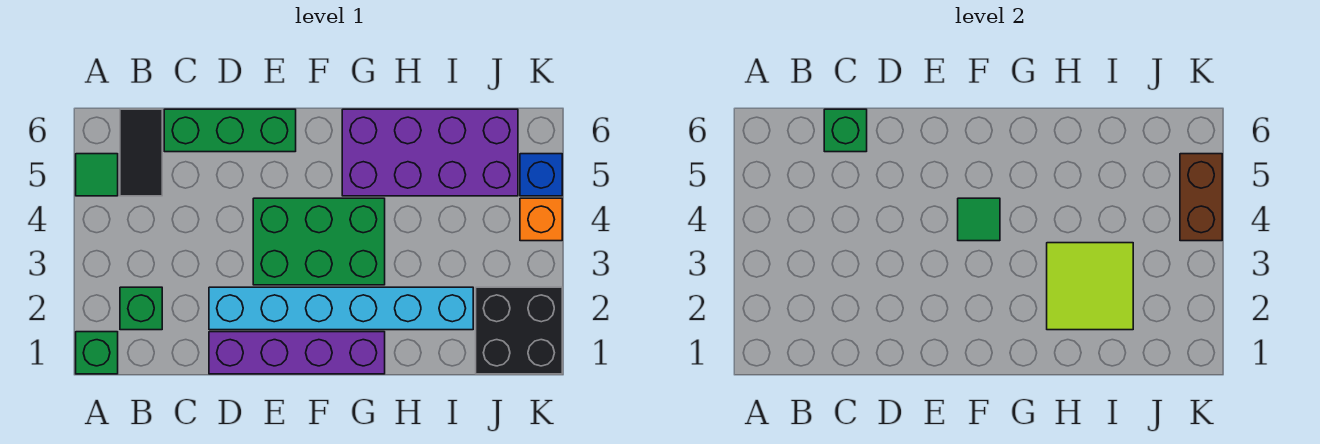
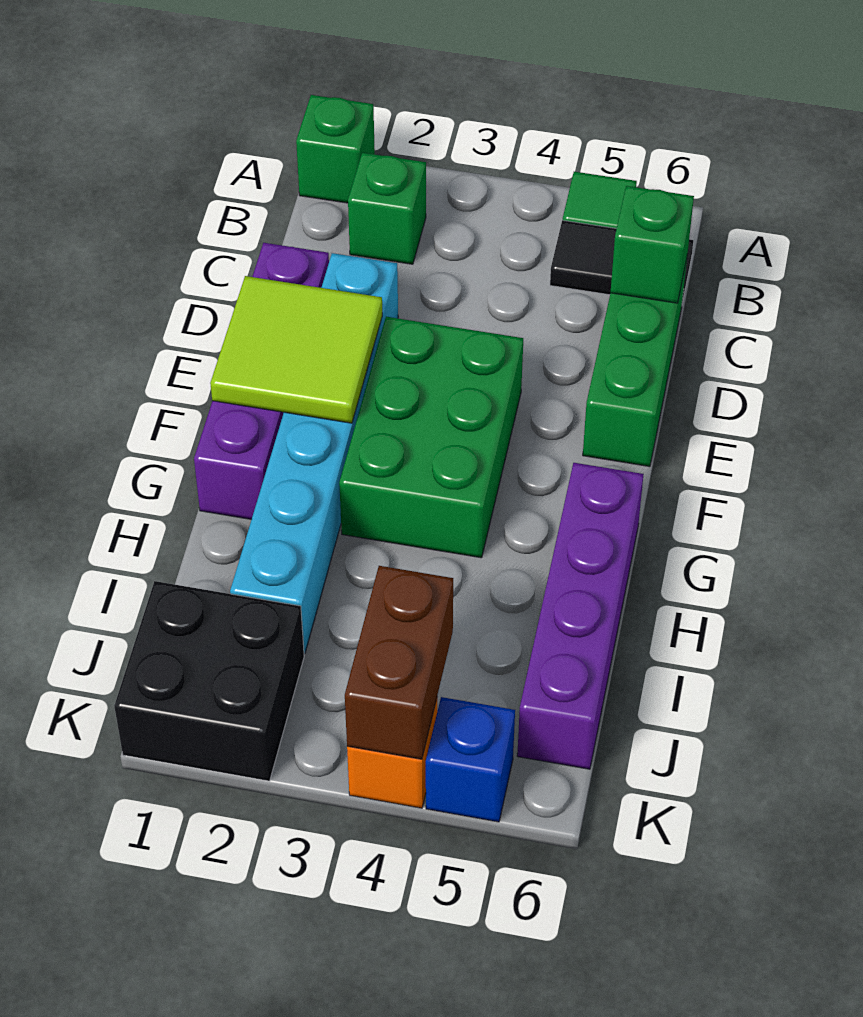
green 1x1 tile [958,198,1000,241] -> none
purple 2x4 brick [342,109,518,196] -> purple 1x4 brick [517,463,644,769]
lime 2x2 tile [1047,243,1133,330] -> lime 2x2 tile moved to [210,276,382,423]
brown 1x2 brick [1180,154,1222,241] -> brown 1x2 brick turned to [345,566,453,759]

